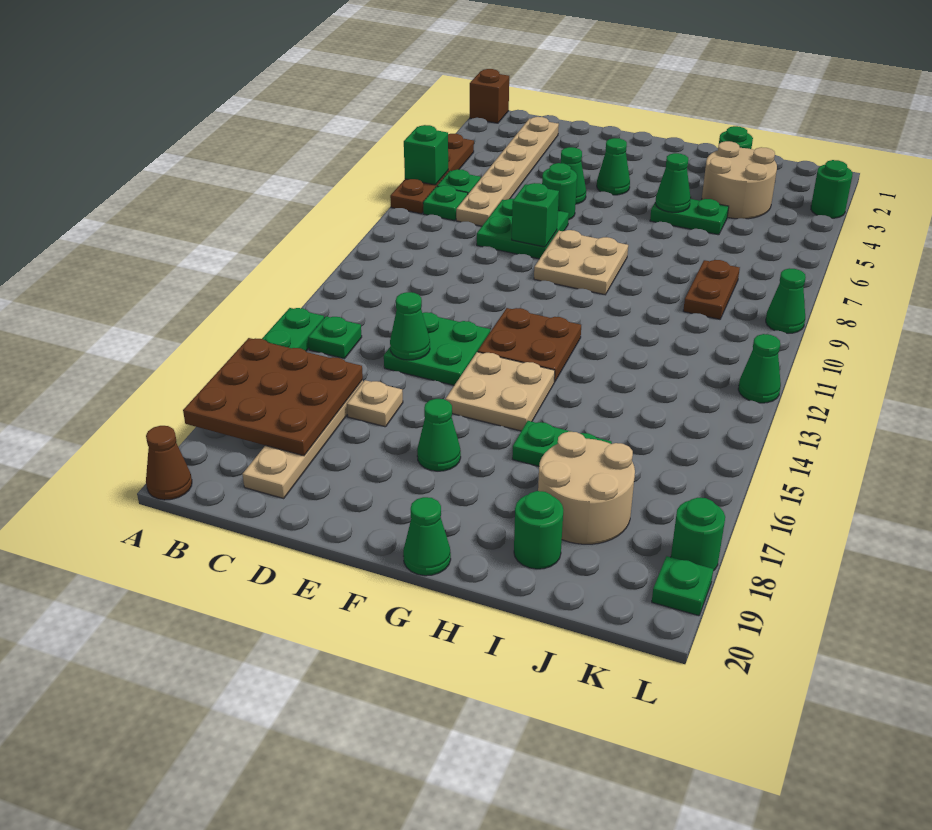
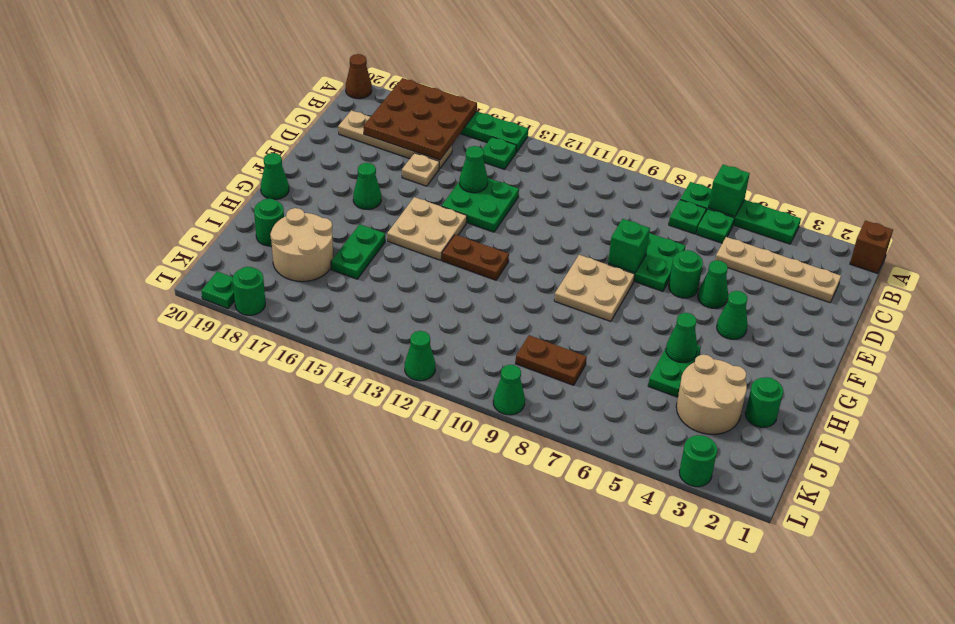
brown 1x4 plate [390,134,474,214] -> green 1x4 plate [680,182,801,244]
tan 1x6 plate [456,117,559,226] -> tan 1x4 plate [715,237,841,303]
brown 2x2 plate [478,308,581,382] -> brown 1x2 plate [442,235,509,280]

